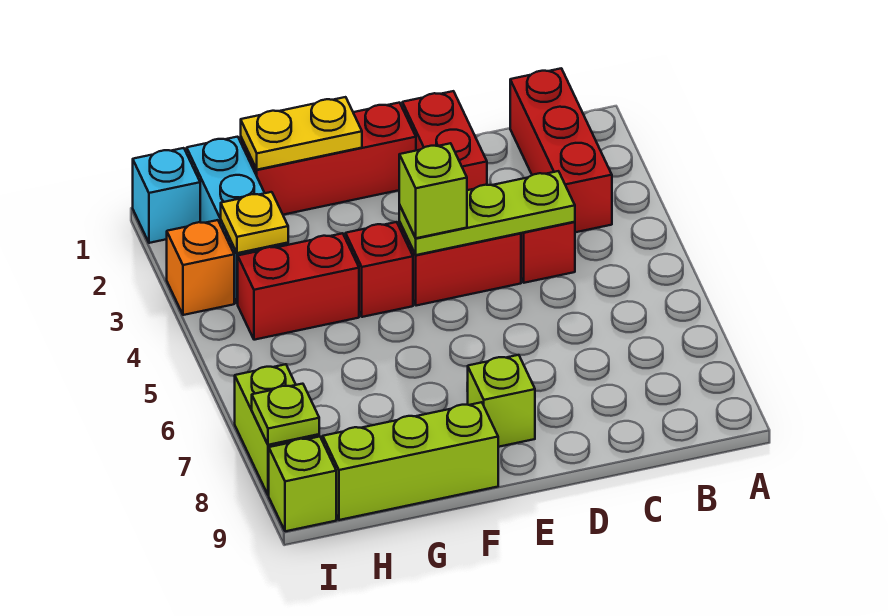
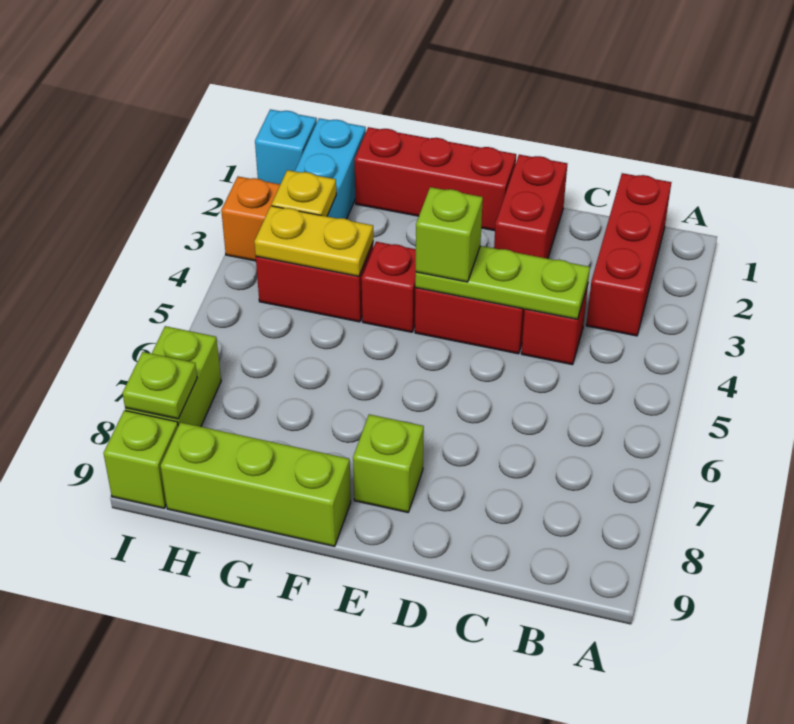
yellow 1x2 plate [241,97,362,170] -> yellow 1x2 plate moved to [254,206,373,276]

